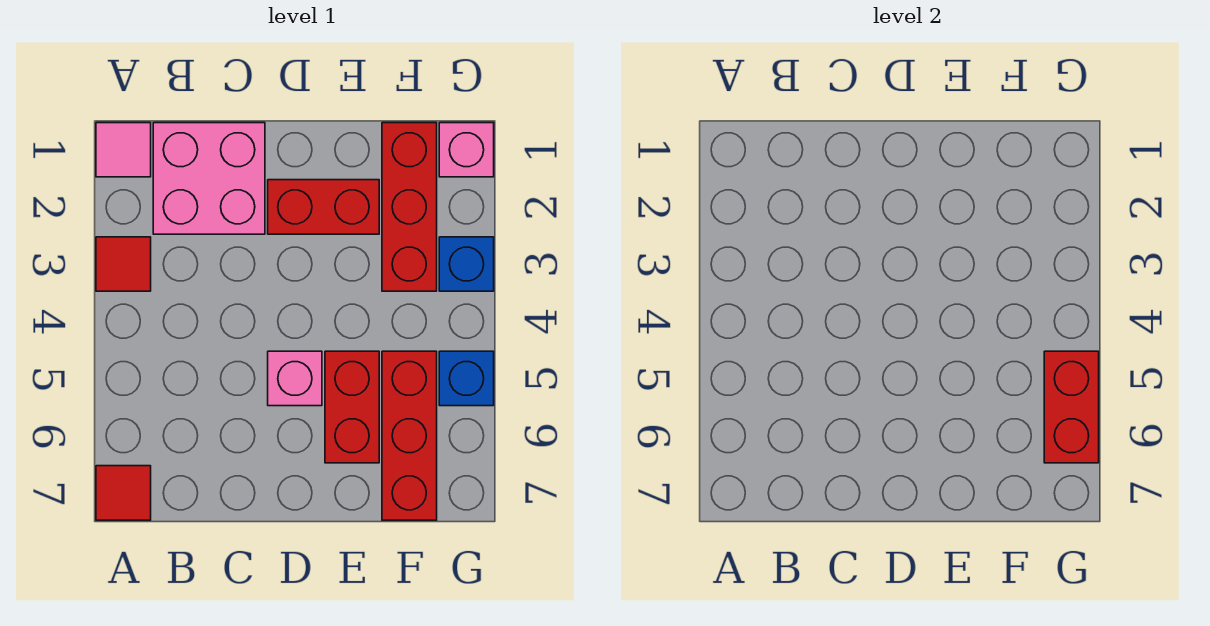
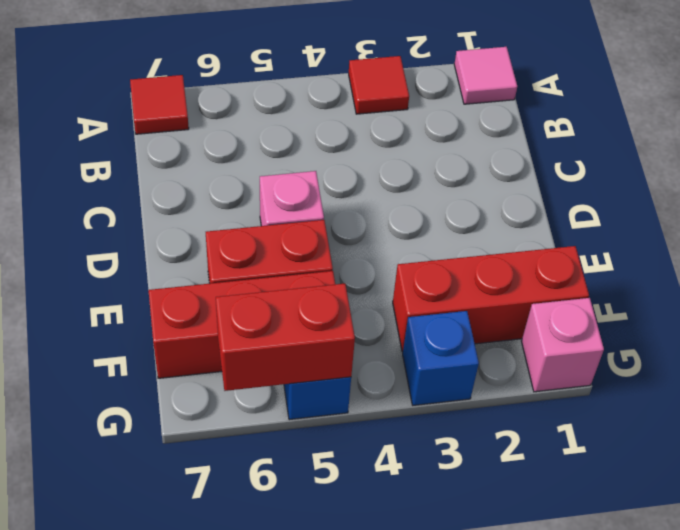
pink 2x2 brick [153,123,265,234] -> none
red 1x2 brick [268,180,379,234] -> none

